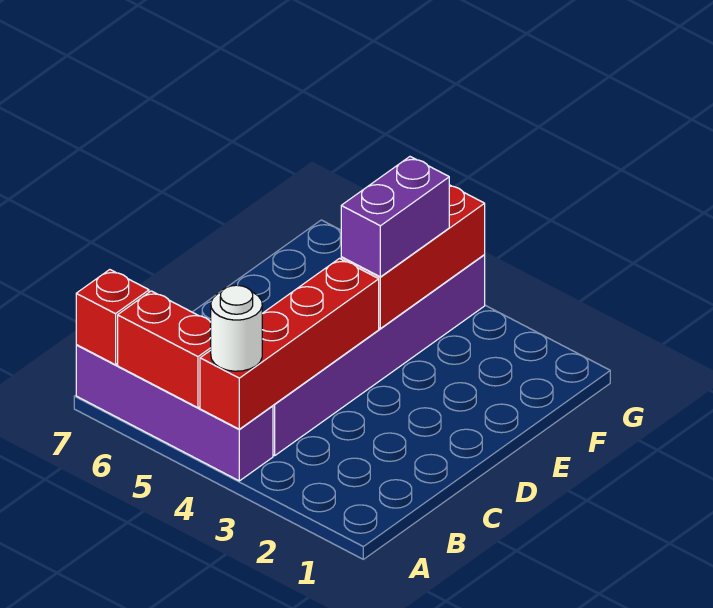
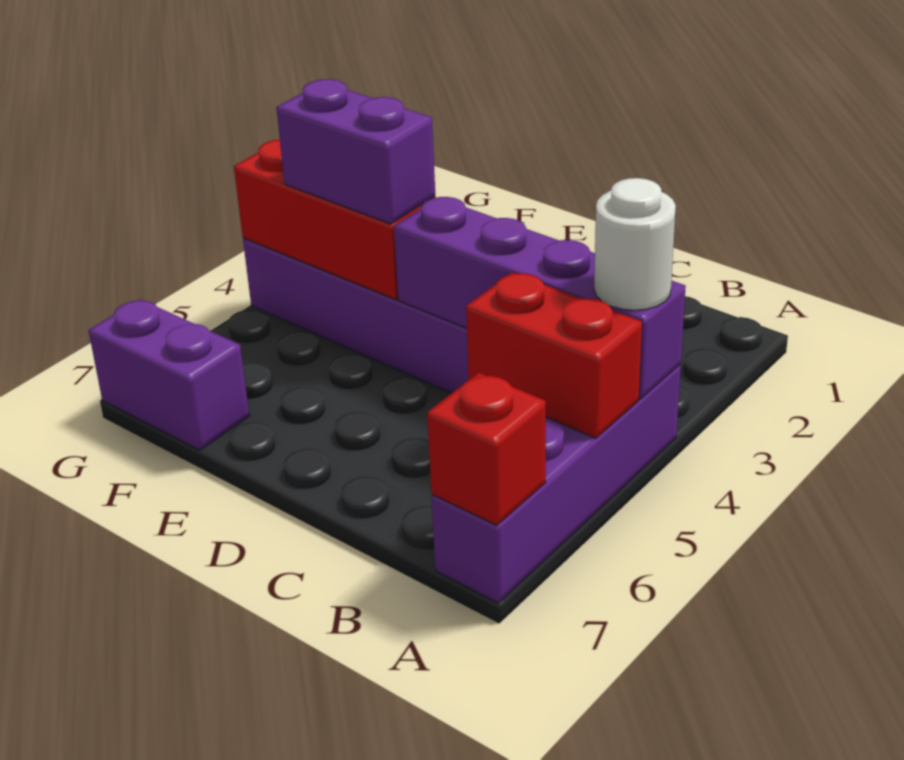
red 1x4 brick [200,258,379,429] -> purple 1x4 brick [394,197,686,399]
red 1x2 brick [118,291,211,408] -> red 1x2 brick turned to [466,273,642,438]
none -> purple 1x2 brick [88,299,249,450]

